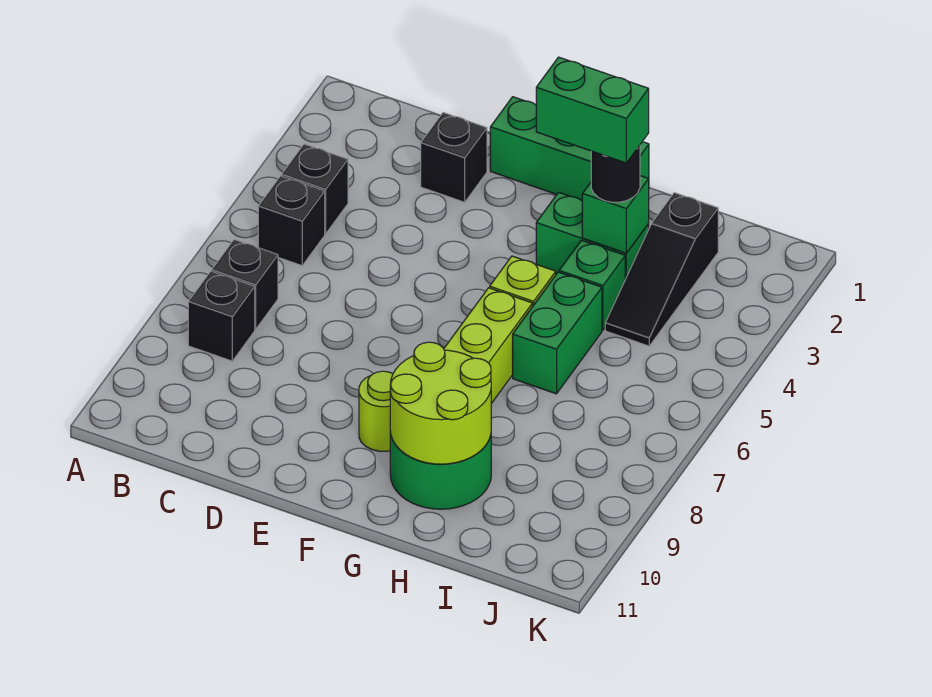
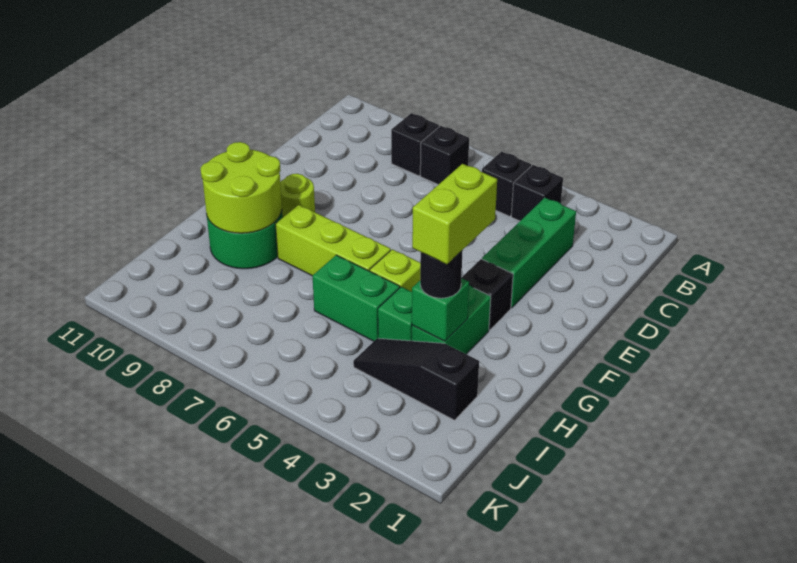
black 1x1 brick [421,113,487,202] -> black 1x1 brick moved to [462,259,513,330]
green 1x3 brick [490,97,649,200] -> green 1x3 brick moved to [482,198,576,308]
green 1x2 brick [536,57,649,163] -> lime 1x2 brick [412,164,497,264]

